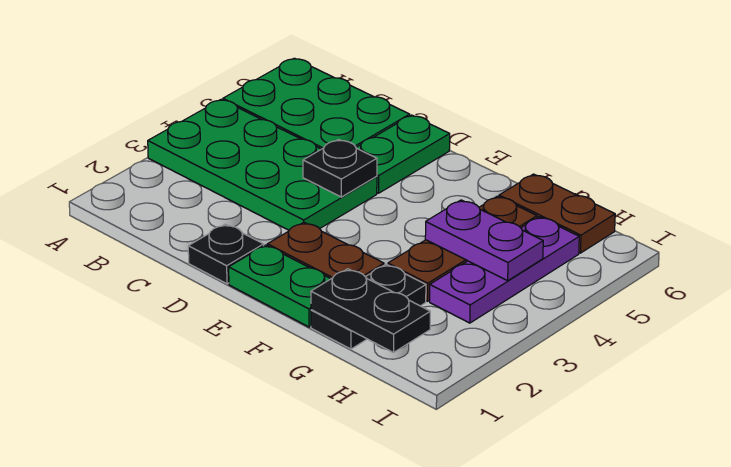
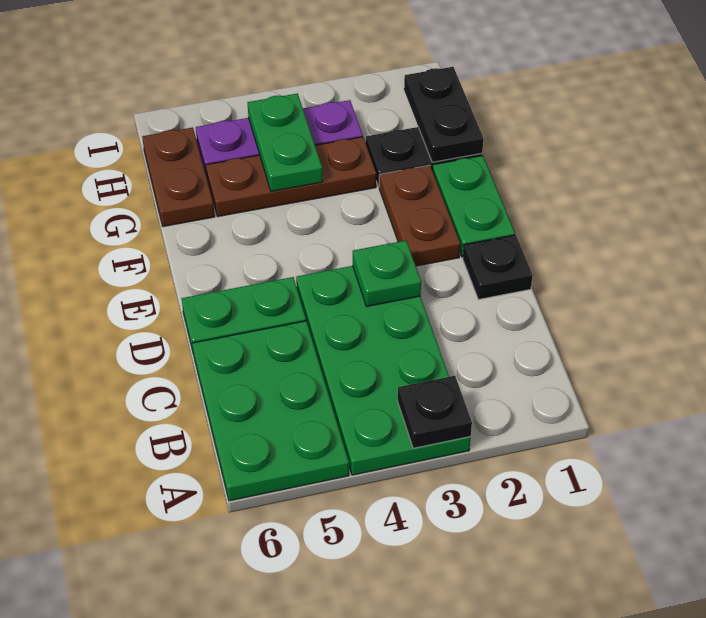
none -> green 1x1 plate [353,241,421,307]
black 1x1 plate [303,140,377,197] -> black 1x1 plate moved to [398,376,472,448]
purple 1x2 plate [425,200,543,281] -> green 1x2 plate [247,94,322,191]

